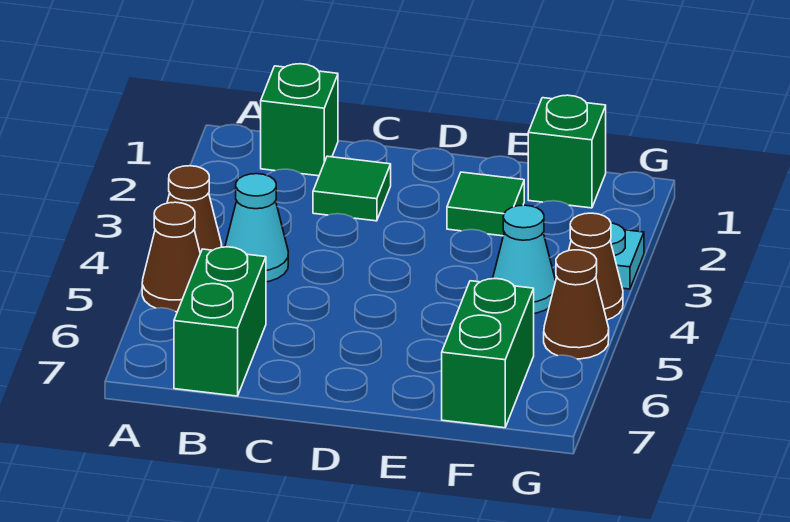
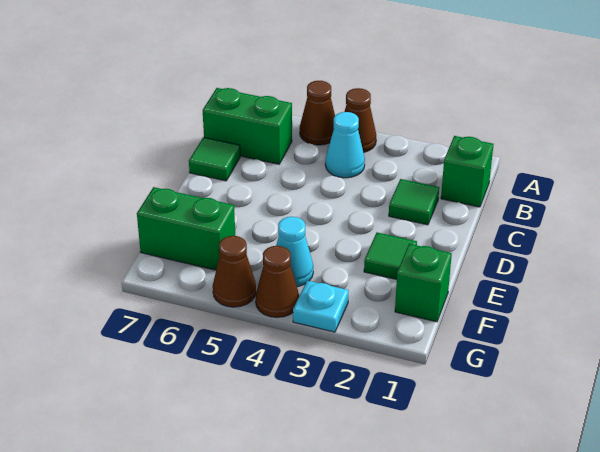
none -> green 1x1 tile [189,137,240,181]

